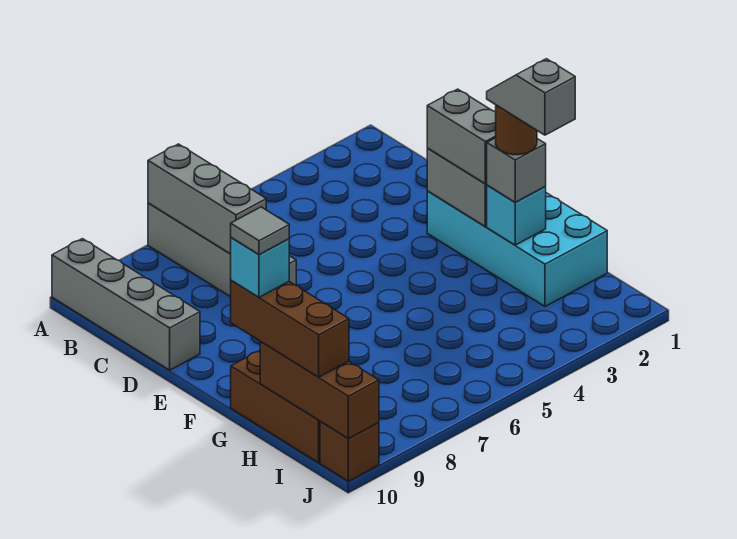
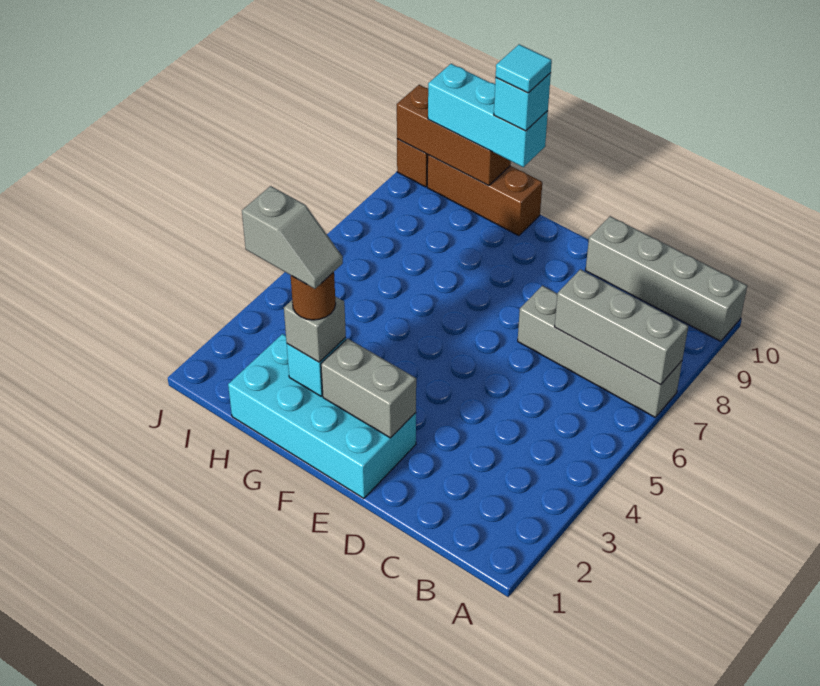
grey 1x2 brick [427,89,496,184] -> none
brown 1x3 brick [231,280,349,377] -> cyan 1x3 brick [428,64,548,167]
grey 1x1 tile [231,207,289,254] -> cyan 1x1 tile [496,44,552,93]

